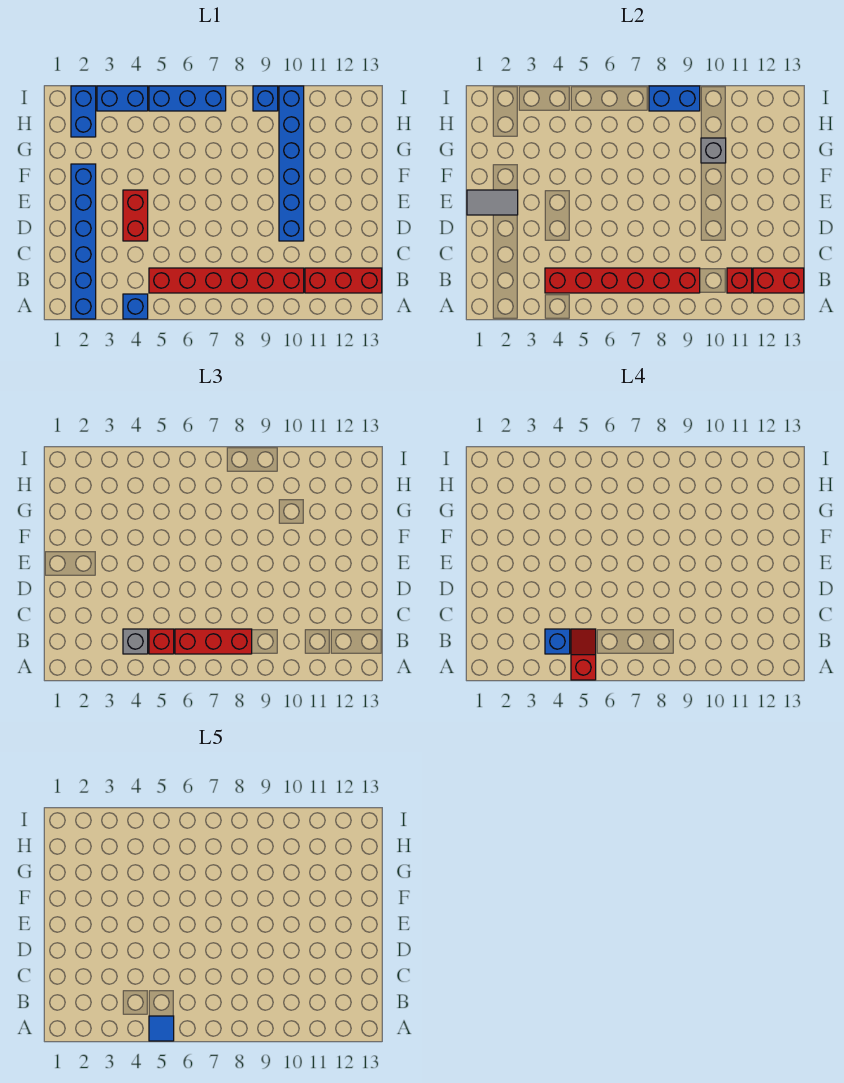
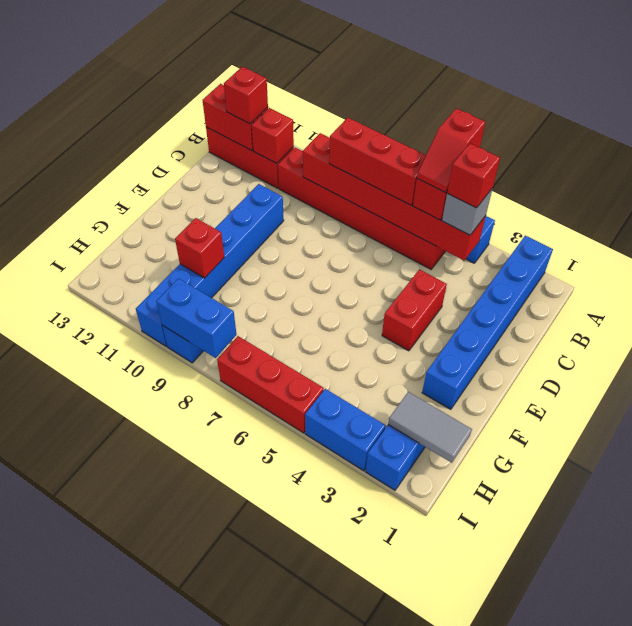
blue 1x1 tile [149,1016,174,1041] -> none
blue 1x1 brick [545,629,570,654] -> red 1x1 brick [447,144,500,208]
none -> red 1x1 brick [224,67,268,124]
grey 1x2 tile [467,190,518,215] -> grey 1x2 tile moved to [388,392,472,463]
grey 1x1 brick [701,138,726,163] -> red 1x1 brick [175,218,224,278]
blue 1x3 brick [149,86,226,111] -> red 1x3 brick [217,336,324,433]

